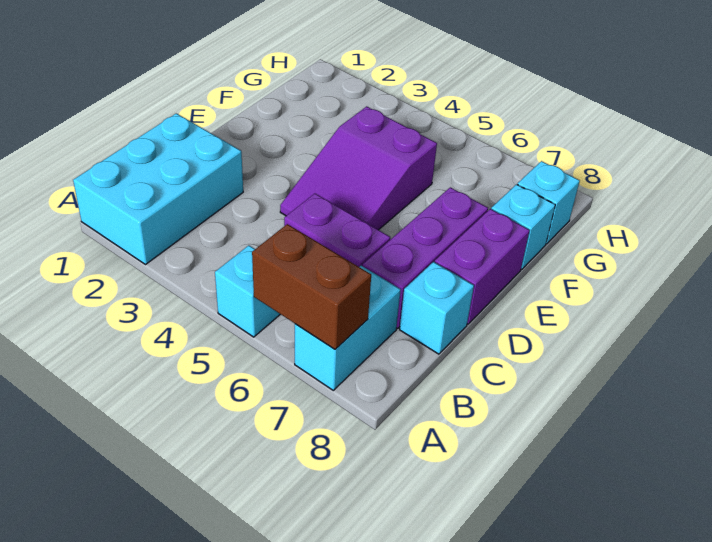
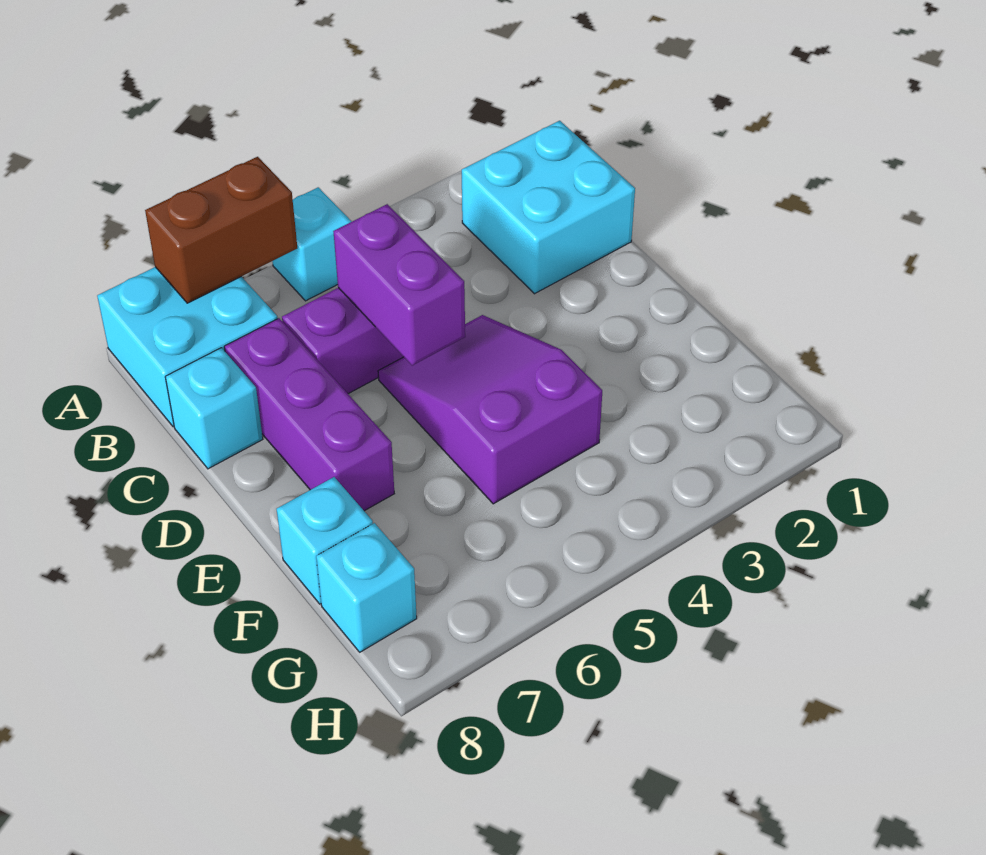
cyan 2x3 brick [73,113,243,264] -> cyan 2x2 brick [462,121,635,294]
cyan 1x2 brick [295,266,400,390] -> cyan 2x2 brick [97,267,278,427]
purple 1x2 brick [435,209,530,324] -> purple 1x2 brick moved to [333,204,465,366]

